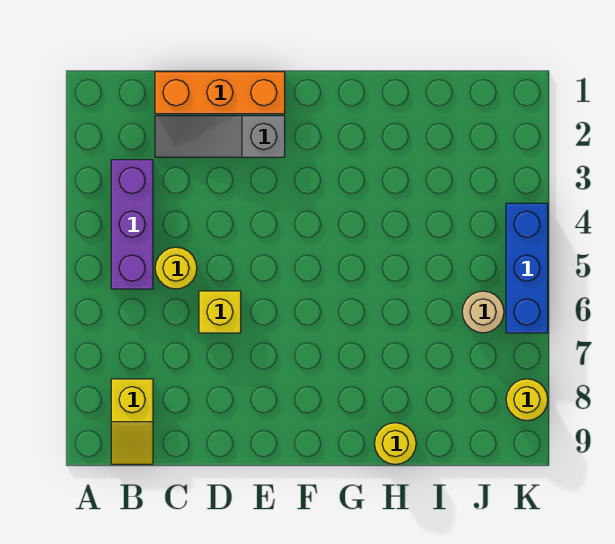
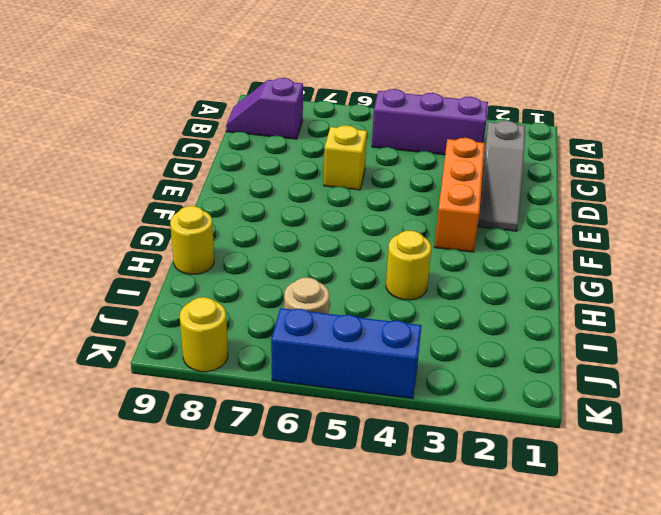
yellow 1x2 slope [111,379,153,464] -> purple 1x2 slope [226,78,303,139]
orange 1x3 brick [155,72,285,114] -> orange 1x3 brick moved to [434,138,485,252]
grey 1x3 slope [155,116,285,157] -> grey 1x3 slope turned to [478,121,525,231]
yellow 1x1 round brick [155,247,197,289] -> yellow 1x1 round brick moved to [386,231,431,300]

